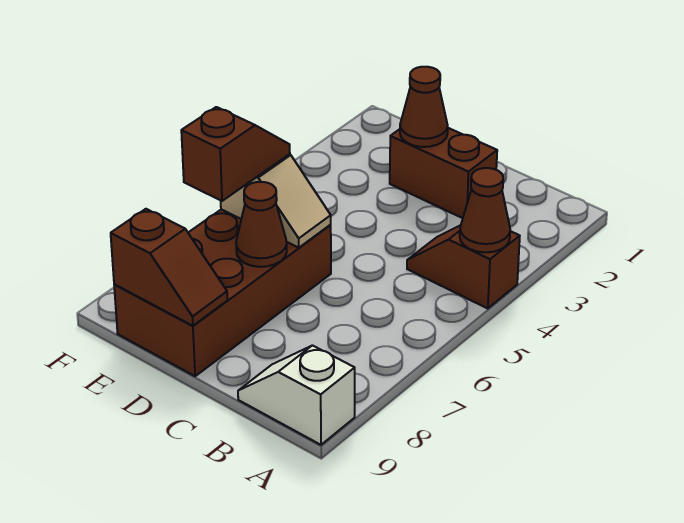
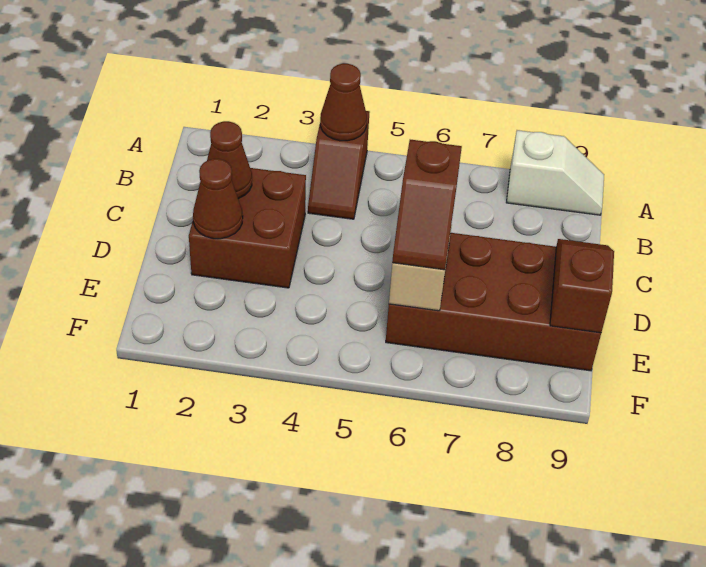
white 1x2 slope [238,345,355,445] -> white 1x2 slope turned to [506,130,604,215]
brown 1x2 brick [390,128,497,218] -> brown 2x2 brick [189,168,306,288]
brown 1x1 cone [236,182,287,267] -> brown 1x1 cone moved to [207,121,252,199]
brown 1x2 slope [181,107,290,201] -> brown 1x2 slope turned to [392,140,462,270]

